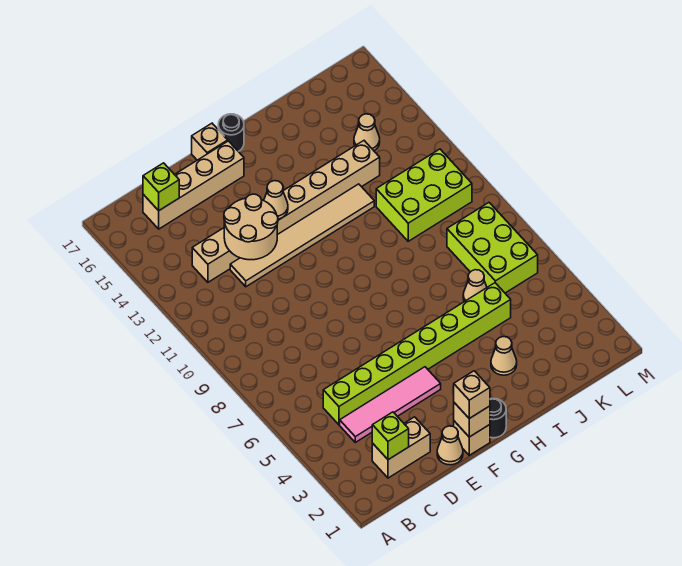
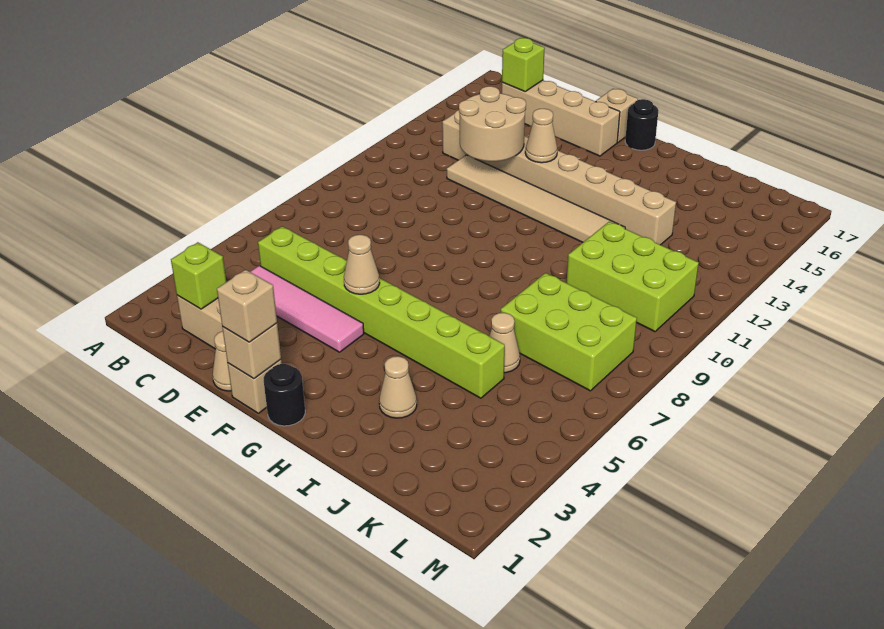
lime 2x3 brick [447,203,538,293] -> lime 2x3 brick turned to [501,273,637,391]
tan 1x1 cone [354,114,380,151] -> tan 1x1 cone moved to [344,235,380,294]

